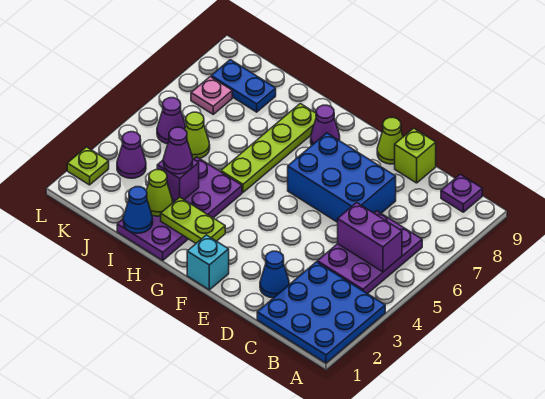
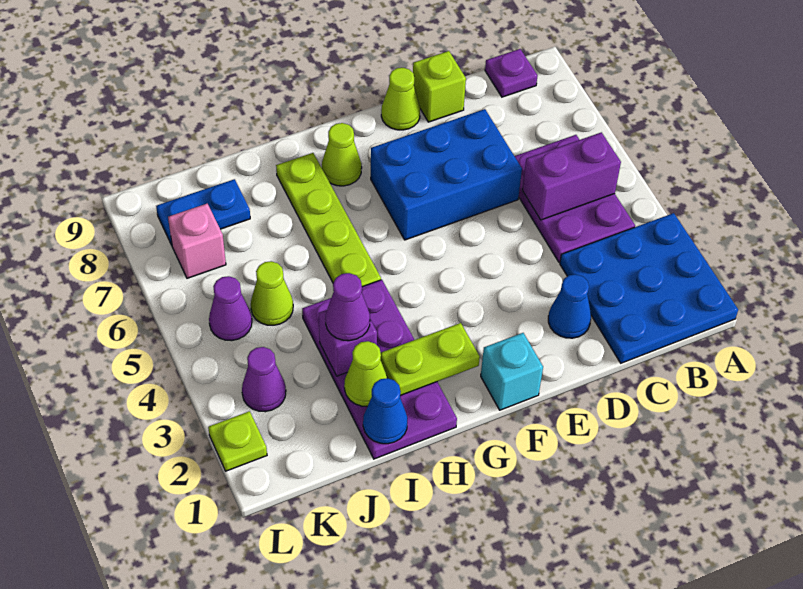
purple 1x1 cone [311,105,340,145] -> lime 1x1 cone [322,123,362,186]
pink 1x1 plate [191,77,232,114] -> pink 1x1 brick [168,204,226,278]

